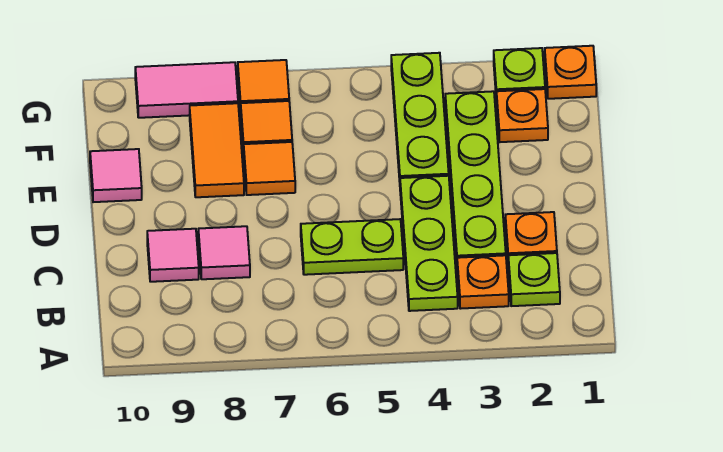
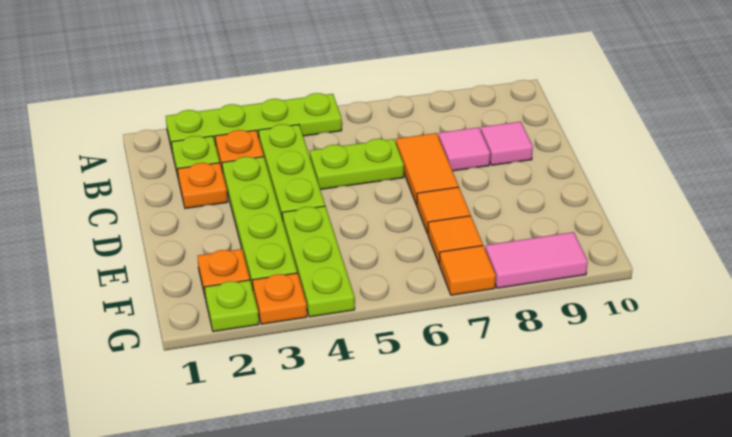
none -> lime 1x4 plate [166,93,342,150]
orange 1x2 tile [190,103,244,197] -> orange 1x2 tile moved to [396,133,459,205]
pink 1x1 tile [90,149,142,202] -> none
orange 1x1 plate [545,46,596,99] -> orange 1x1 plate moved to [253,273,307,324]

